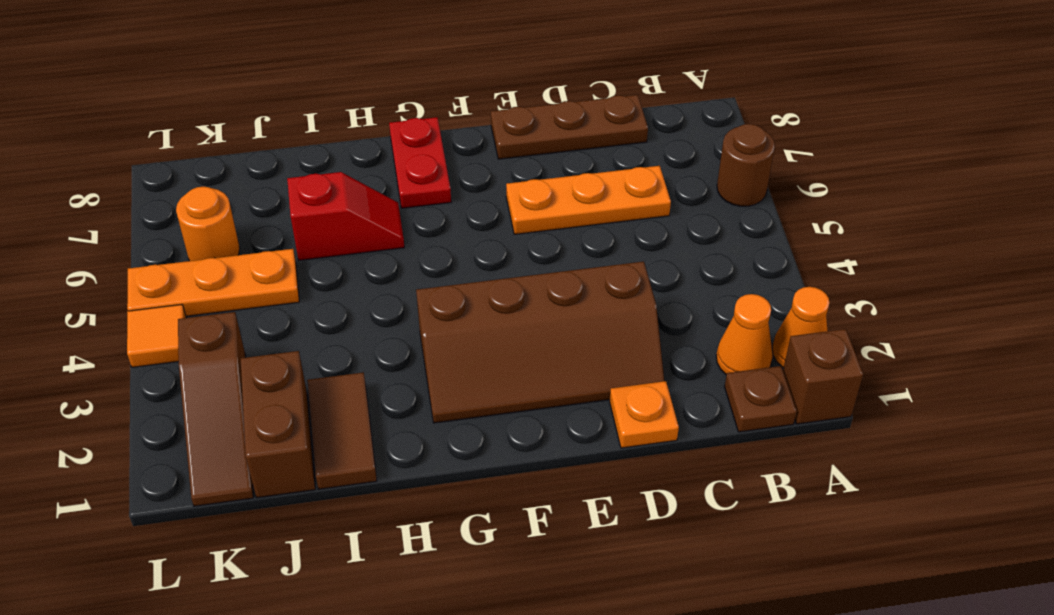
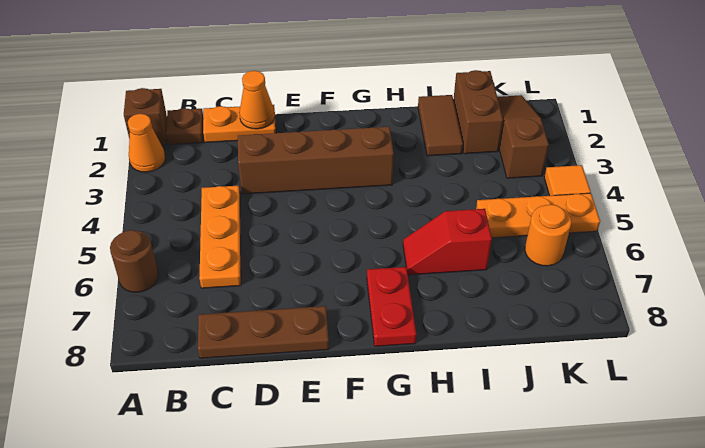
orange 1x1 cone [716,294,773,375] -> orange 1x1 cone moved to [239,71,275,129]
orange 1x3 plate [506,166,671,234] -> orange 1x3 plate turned to [199,186,241,288]
orange 1x1 plate [610,381,679,448] -> orange 1x2 plate [203,105,276,143]

